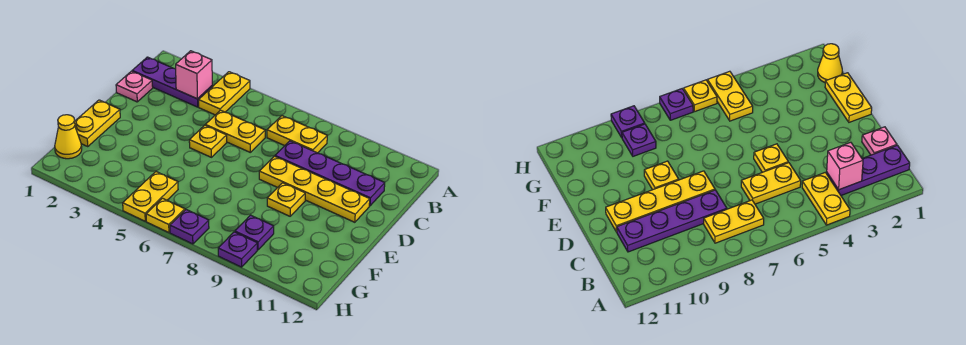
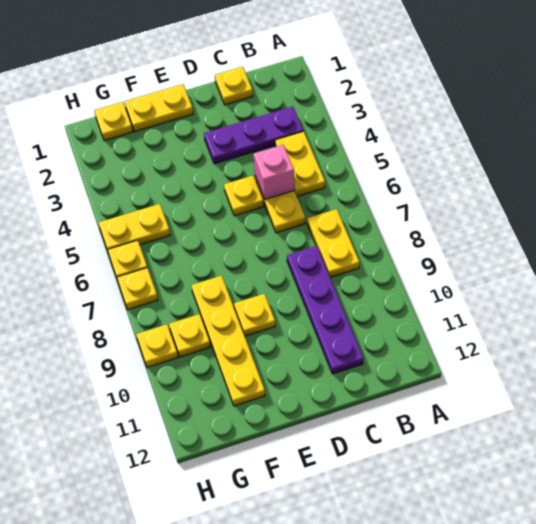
yellow 1x2 plate [199,72,250,115] -> yellow 1x2 plate turned to [275,131,325,196]
purple 1x3 plate [132,57,212,107] -> purple 1x3 plate turned to [204,107,303,164]
pink 1x1 brick [176,51,212,99] -> pink 1x1 brick moved to [254,145,294,199]
pink 1x1 plate [116,71,153,102] -> yellow 1x1 plate [215,67,253,105]
yellow 1x4 plate [259,156,370,222] -> yellow 1x4 plate moved to [191,276,265,406]
yellow 1x1 cone [55,115,82,159] -> yellow 1x1 plate [94,102,133,141]
purple 1x1 plate [235,215,274,250] -> yellow 1x1 plate [169,314,211,357]
purple 1x1 plate [170,210,209,244] -> yellow 1x1 plate [117,268,158,310]
purple 1x1 plate [218,232,257,267] -> yellow 1x1 plate [136,324,178,367]

